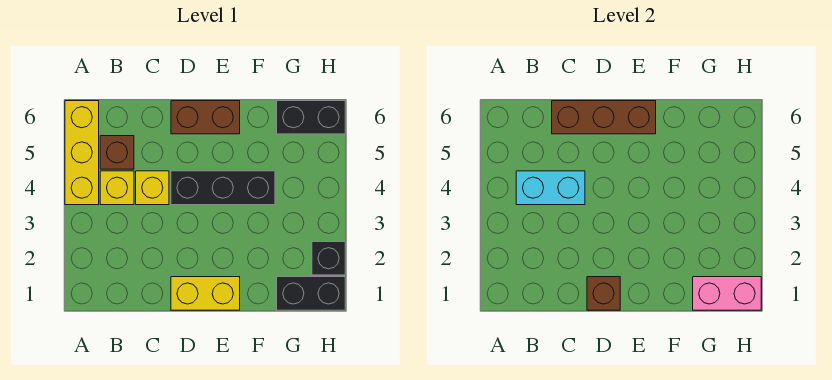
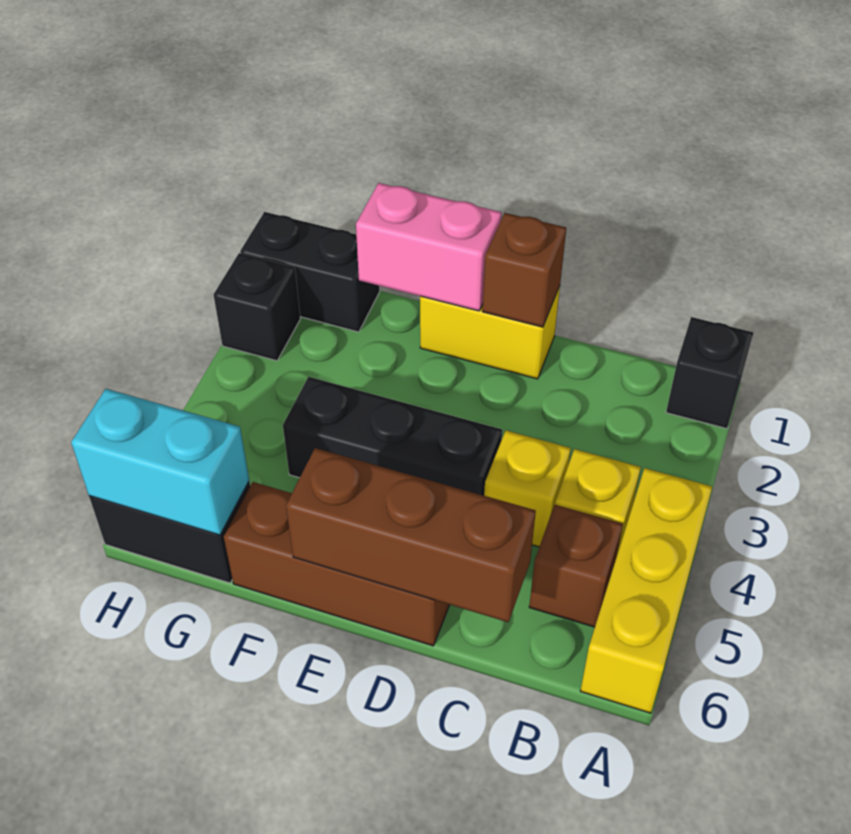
none -> black 1x1 brick [666,317,753,429]
cyan 1x2 brick [516,171,585,205] -> cyan 1x2 brick moved to [71,389,249,535]
brown 1x2 brick [171,101,240,134] -> brown 1x3 brick [224,482,449,646]
pink 1x2 brick [693,277,761,310] -> pink 1x2 brick moved to [356,183,501,311]

